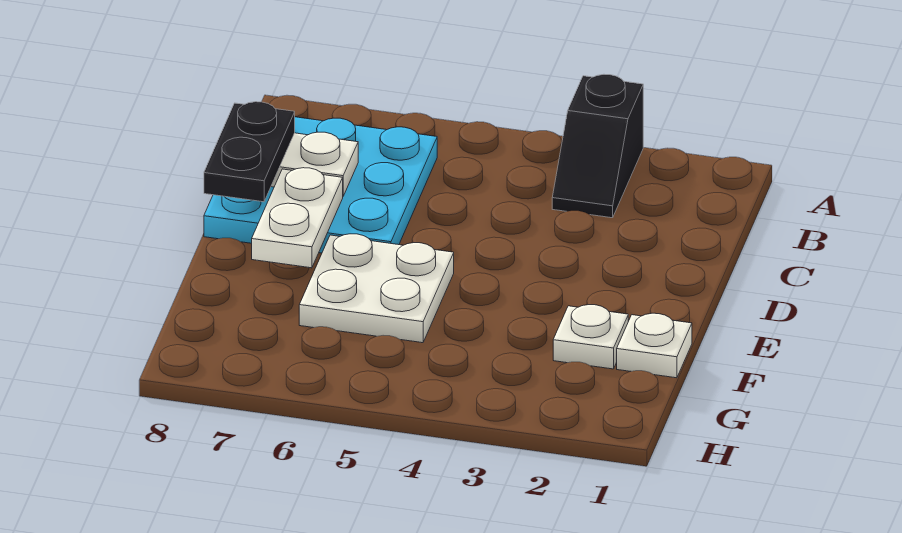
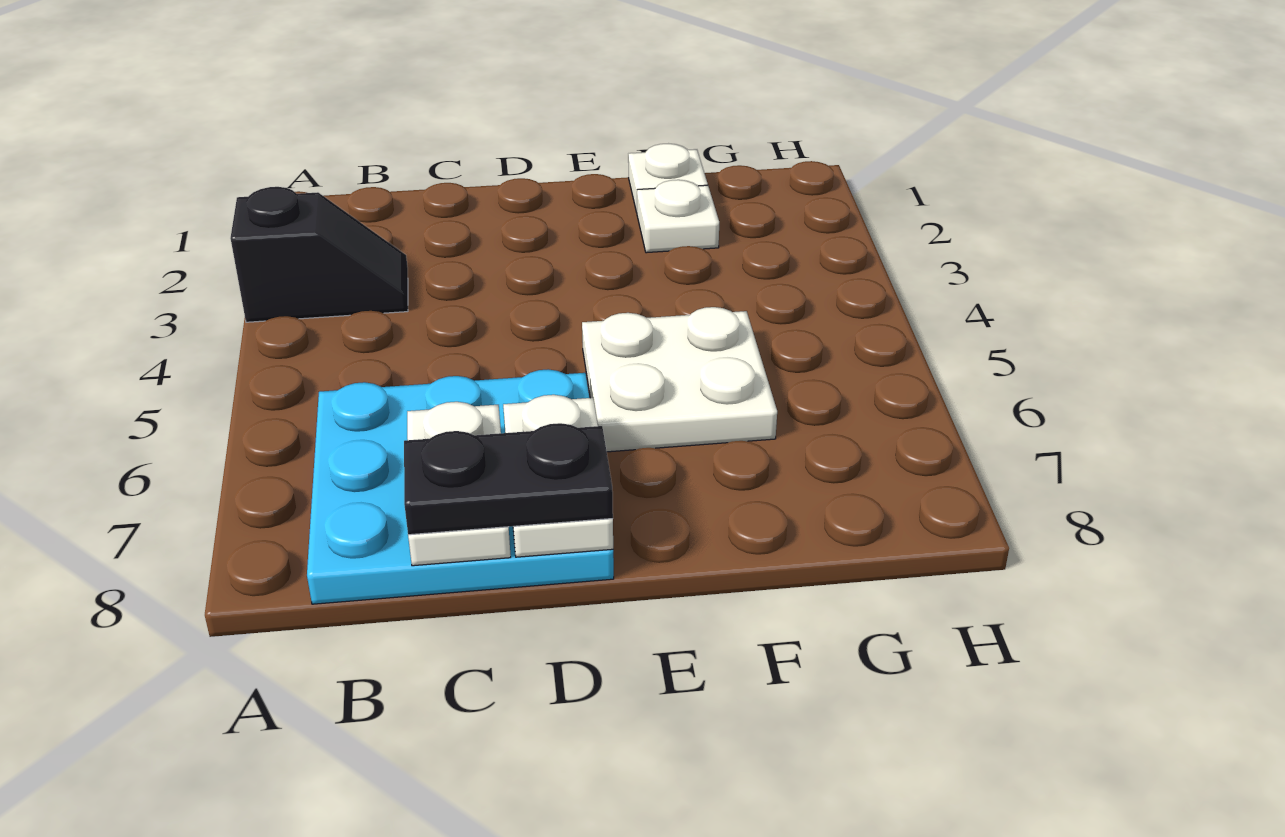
white 1x2 plate [252,168,343,268] -> white 1x2 plate turned to [503,395,613,557]

